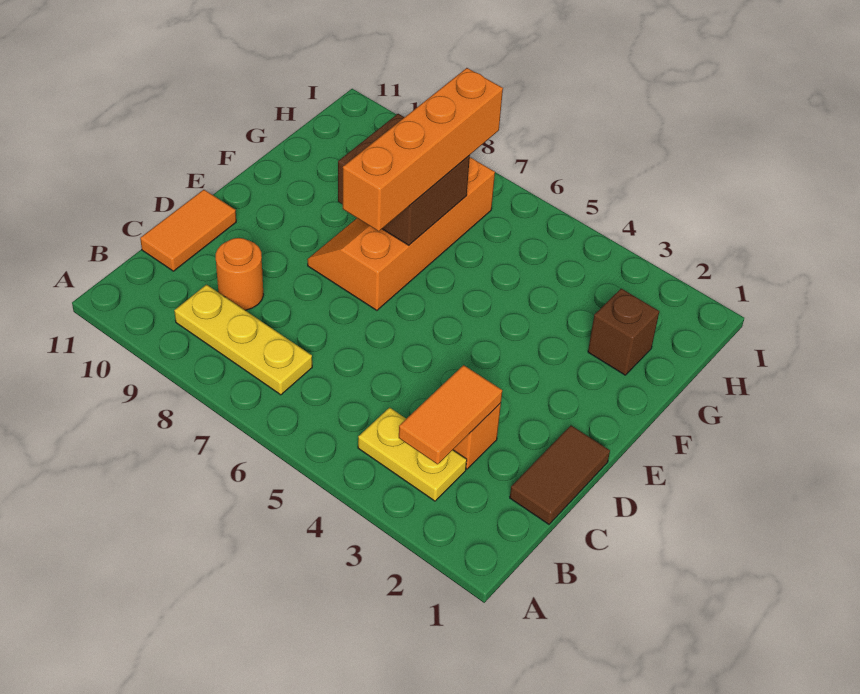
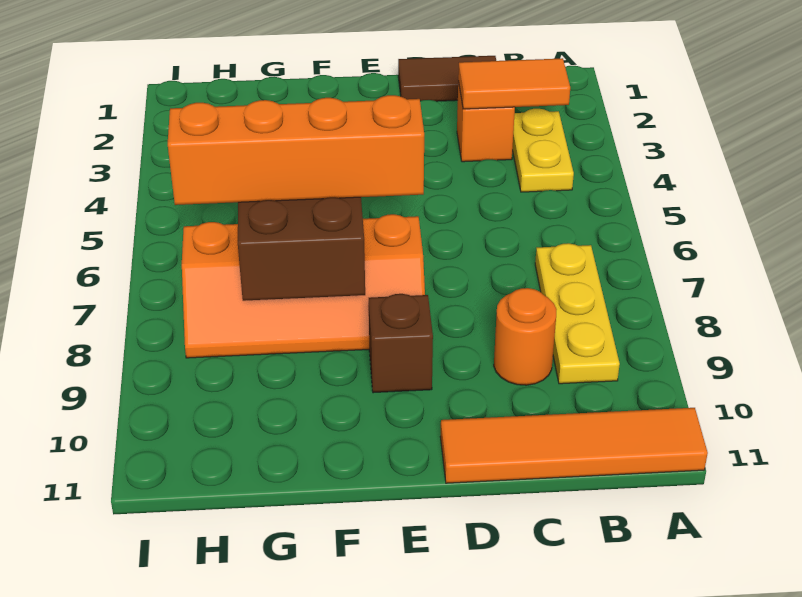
orange 1x2 tile [140,190,236,271] -> orange 1x4 tile [440,408,708,483]
brown 1x1 brick [588,289,659,375] -> brown 1x1 brick moved to [369,294,433,393]

